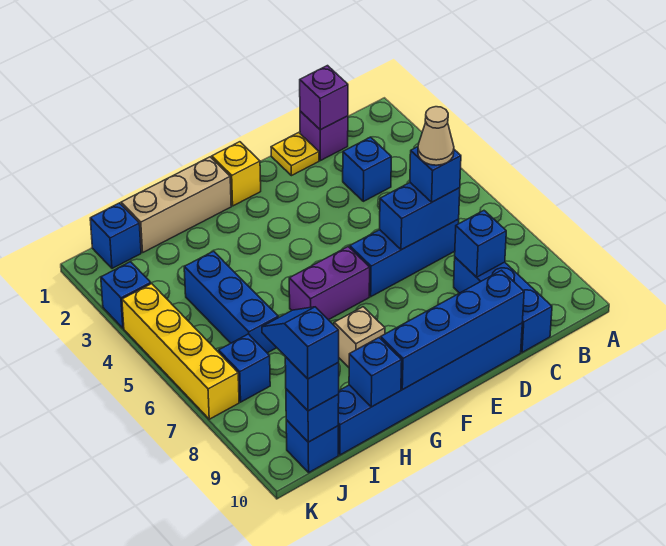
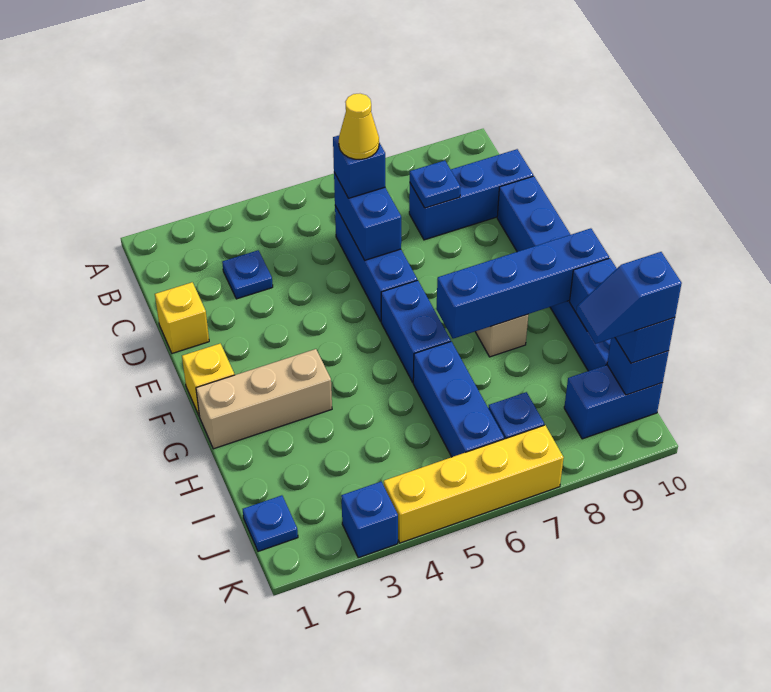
purple 1x1 brick [300,111,348,161] -> none
purple 1x1 brick [300,66,348,130] -> none
blue 1x1 brick [343,137,391,201] -> blue 1x1 plate [222,250,273,299]
tan 1x1 cone [418,107,454,165] -> yellow 1x1 cone [339,94,379,159]
blue 1x1 brick [455,211,506,277] -> blue 1x1 plate [410,161,461,208]
yellow 1x1 plate [271,133,319,176] -> yellow 1x1 brick [155,282,209,353]
blue 1x4 brick [381,270,524,389] -> blue 1x4 brick turned to [436,228,609,339]
purple 1x2 brick [289,247,370,320] -> blue 1x2 brick [381,280,451,382]
tan 1x3 brick [121,157,231,252] -> tan 1x3 brick turned to [196,349,332,449]
blue 1x3 brick [184,251,278,353] -> blue 1x3 brick turned to [413,342,504,457]
blue 1x1 brick [90,203,141,269] -> blue 1x1 plate [243,495,298,551]
blue 1x1 brick [286,420,338,472] -> blue 1x2 brick [564,365,663,439]

